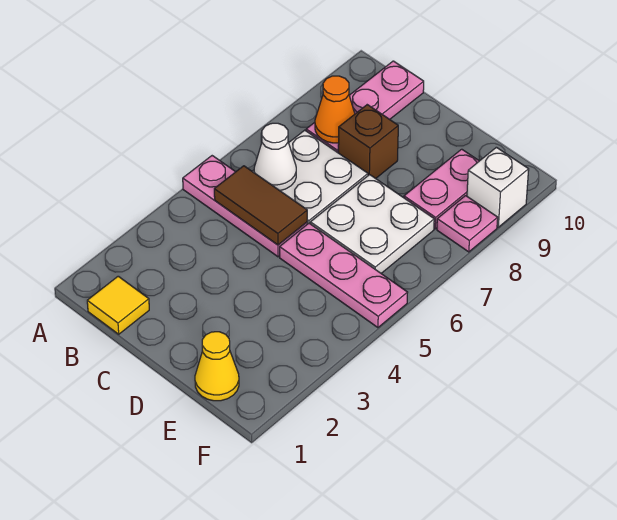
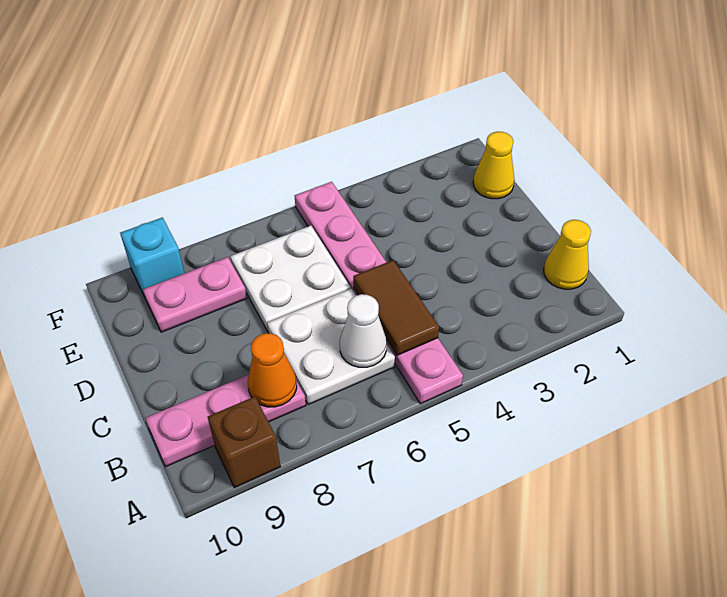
yellow 1x1 tile [87,276,149,334] -> yellow 1x1 cone [544,220,591,289]
brown 1x1 brick [338,105,398,179] -> brown 1x1 brick moved to [208,396,280,488]
pink 1x1 plate [437,196,498,252] -> none
white 1x1 brick [467,147,529,227] -> cyan 1x1 brick [120,218,184,297]

